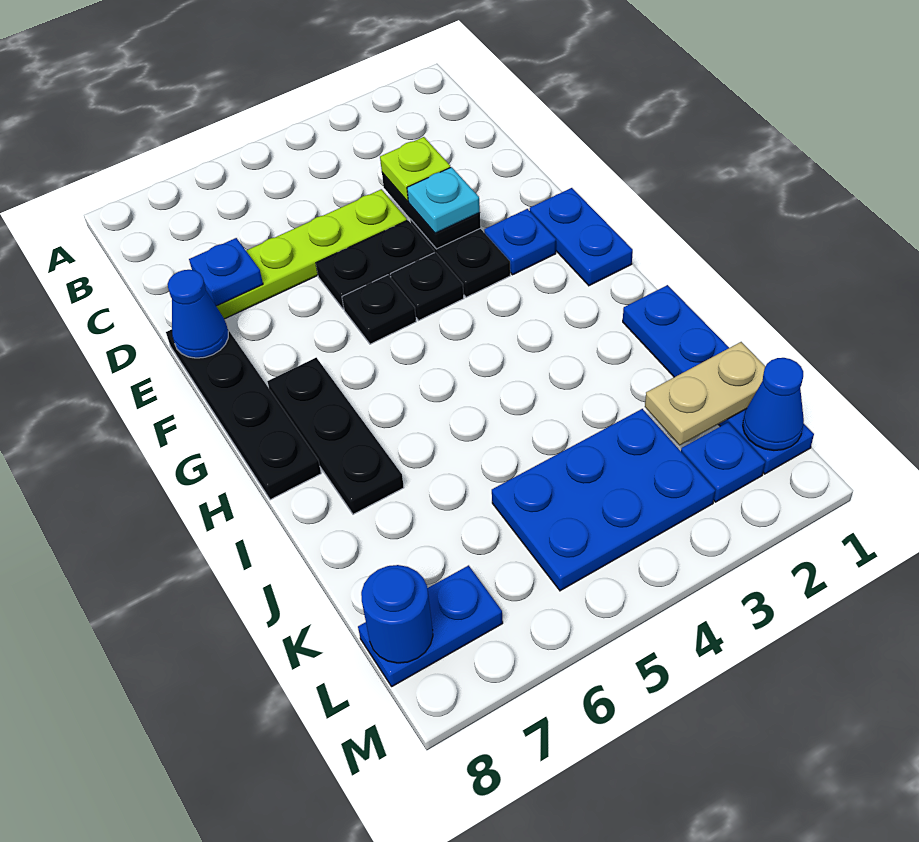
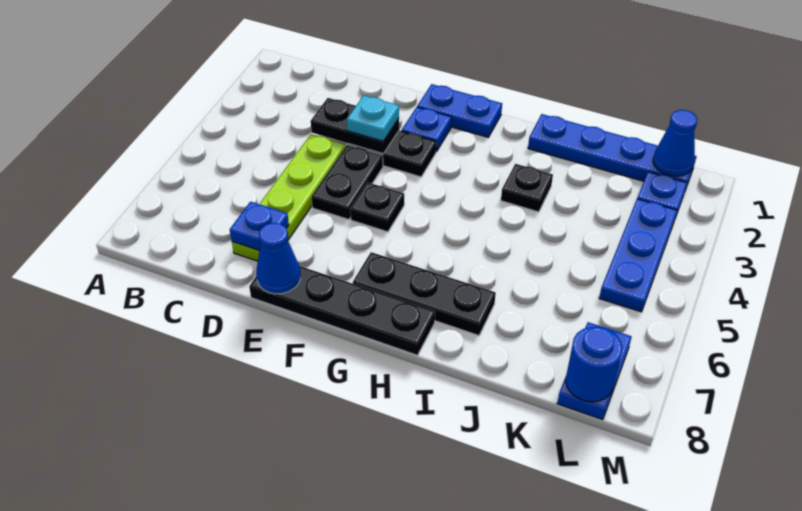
lime 1x1 plate [380,137,450,201] -> none
black 1x1 plate [391,252,464,320] -> black 1x1 plate moved to [501,164,553,212]
tan 1x2 plate [645,342,766,445] -> none
blue 2x3 plate [492,409,715,591] -> blue 1x3 plate [599,199,677,312]

